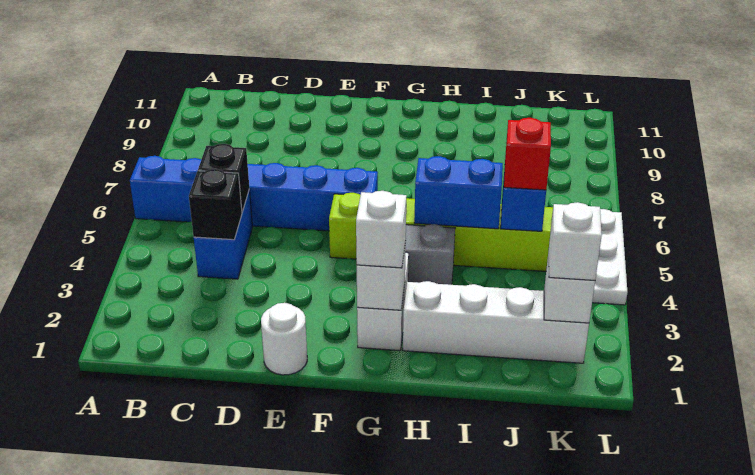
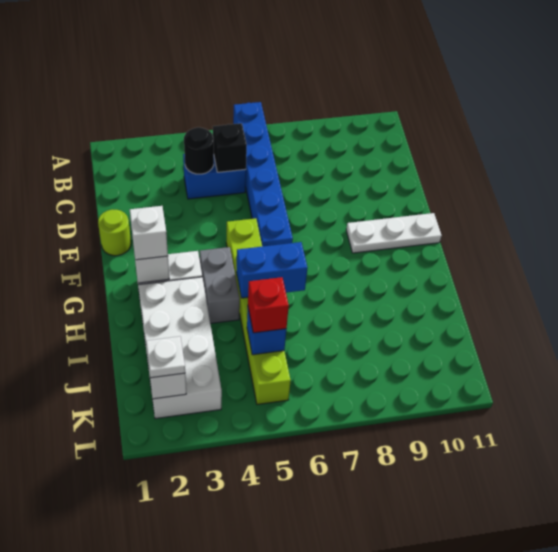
black 1x1 brick [189,169,242,240] -> black 1x1 round brick [184,127,214,174]
white 1x1 round brick [261,303,307,375] -> lime 1x1 round brick [98,210,131,256]
white 1x4 brick [403,281,589,363] -> white 2x4 brick [138,277,222,419]
blue 1x2 brick [414,156,503,229] -> blue 1x2 brick turned to [236,242,307,298]
white 1x1 brick [549,202,602,280] -> white 1x1 plate [146,336,185,378]
white 1x3 plate [592,209,627,305] -> white 1x3 plate moved to [346,213,442,253]

